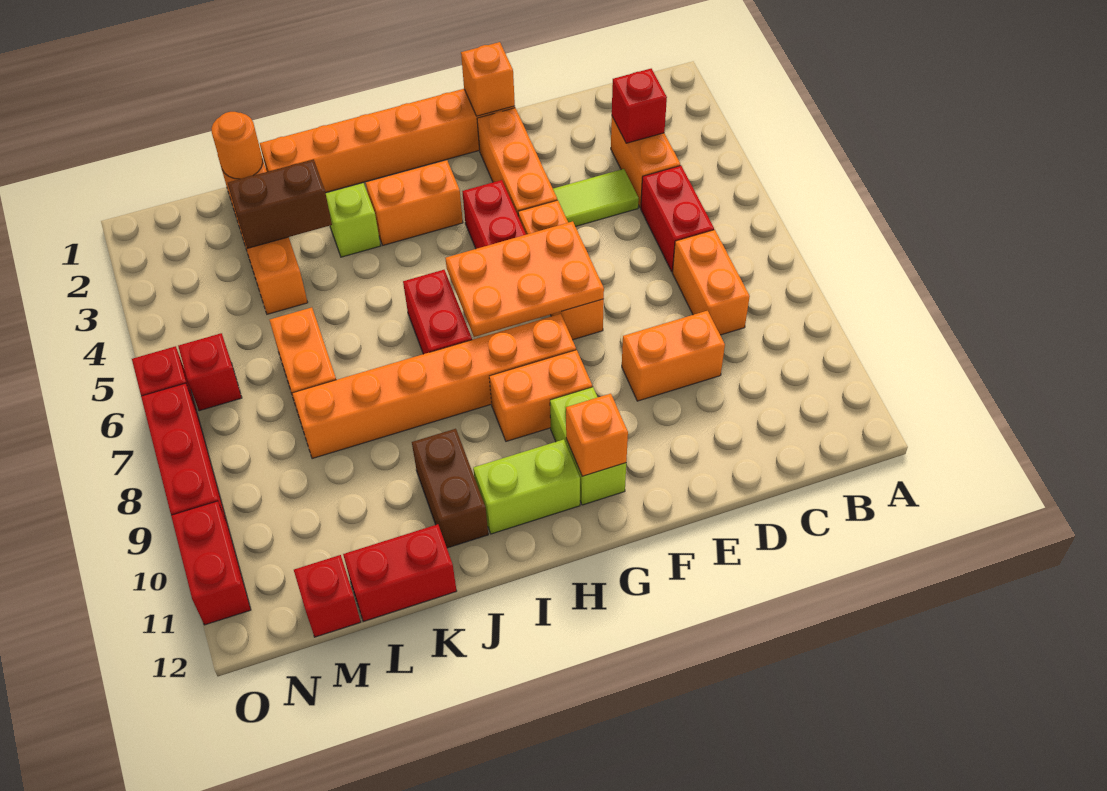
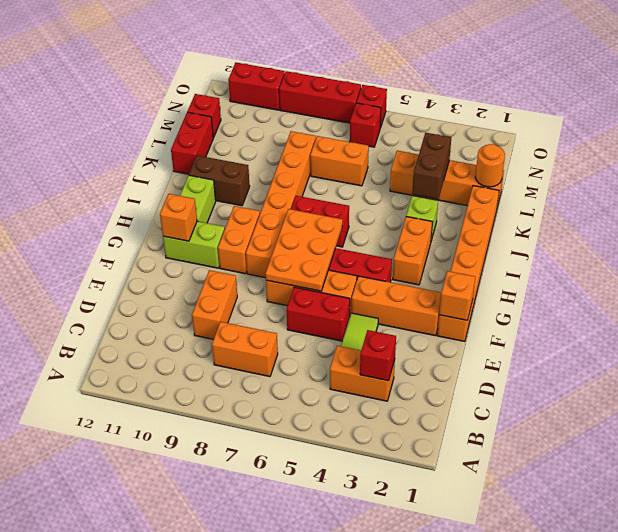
red 1x2 brick [641,166,714,272] -> red 1x2 brick moved to [287,287,350,341]

